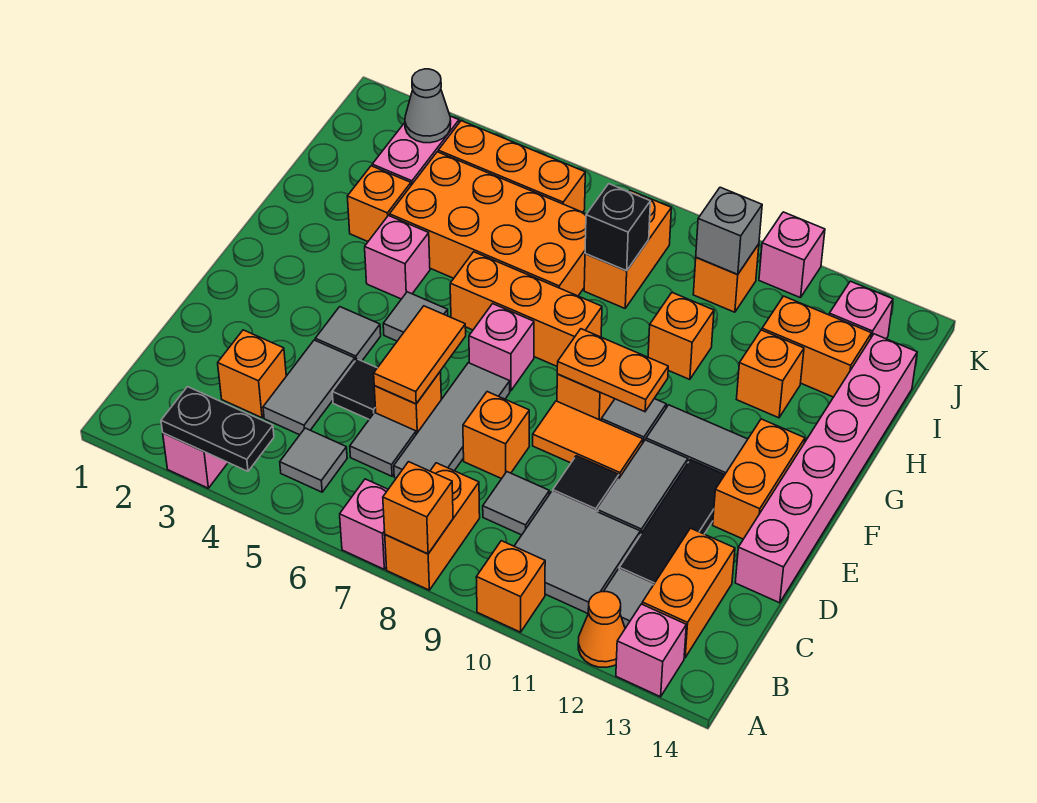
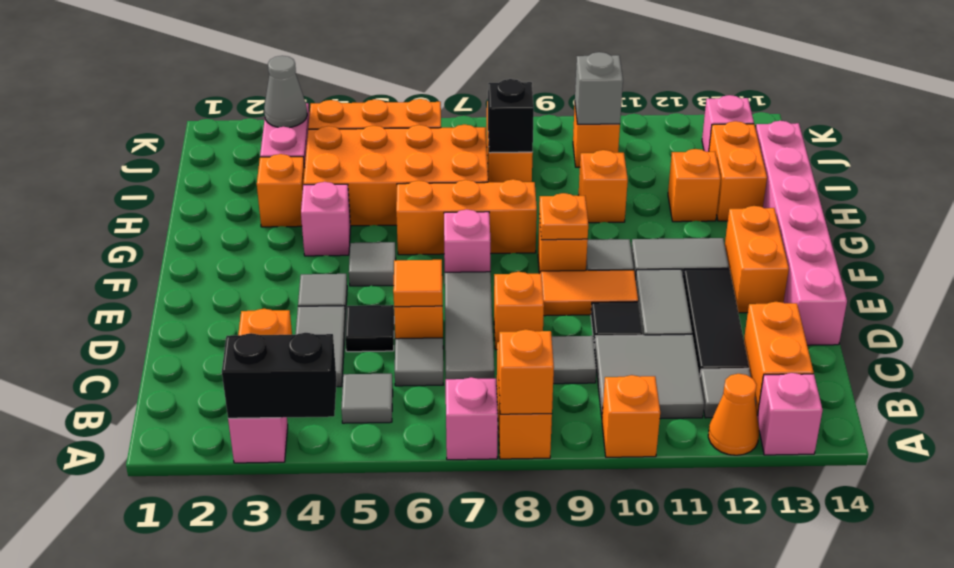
black 1x2 plate [161,387,274,471] -> black 1x2 brick [222,333,337,418]
orange 1x2 tile [374,306,466,404] -> orange 1x1 tile [393,260,442,307]
orange 1x2 plate [557,329,668,412] -> orange 1x1 plate [539,193,588,240]
orange 1x2 brick [762,296,872,397] -> orange 1x2 brick turned to [709,121,767,221]
pink 1x1 brick [759,212,825,298] -> none

